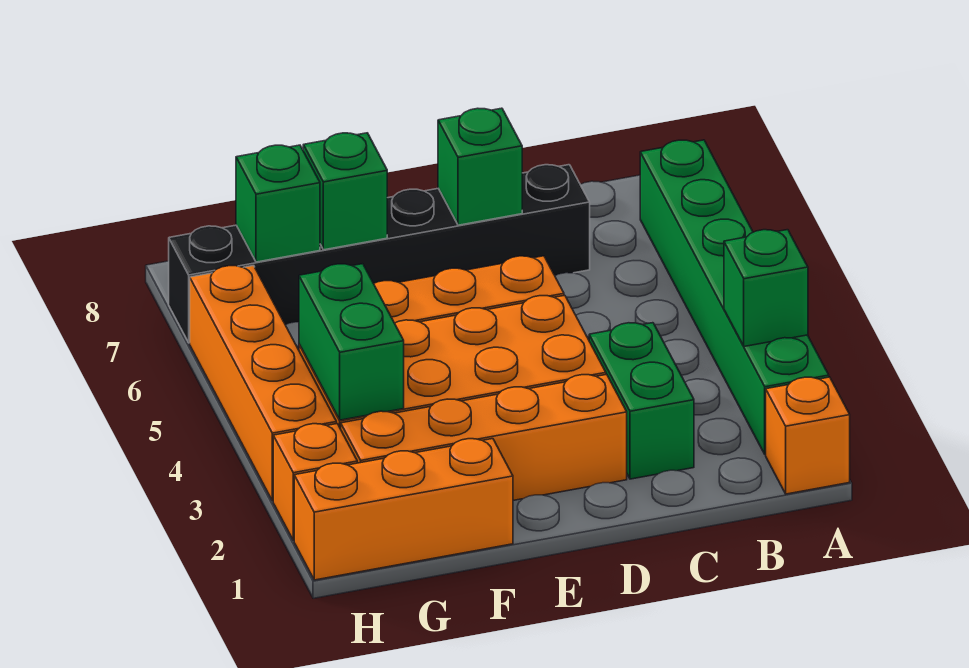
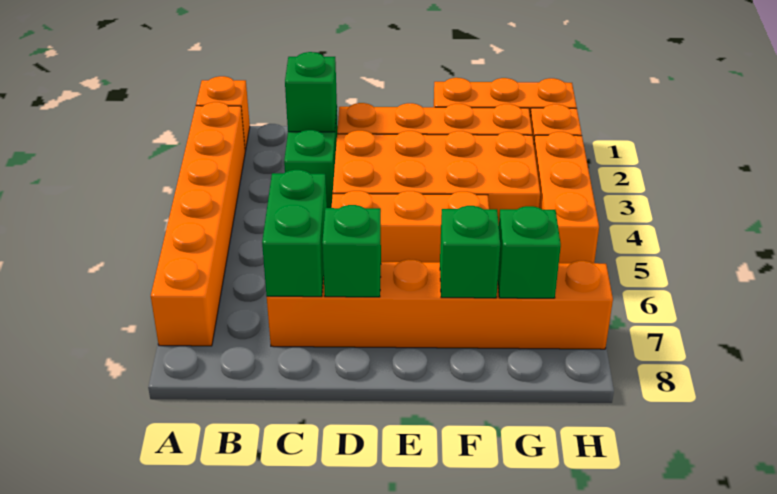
green 1x6 brick [640,140,829,455] -> orange 1x6 brick [151,102,245,346]
green 1x1 brick [724,230,808,347] -> green 1x1 brick moved to [285,52,337,132]
black 1x6 brick [169,165,590,343] -> orange 1x6 brick [267,259,613,349]
green 1x2 brick [299,264,404,420] -> green 1x2 brick moved to [262,170,327,297]
orange 1x4 brick [190,265,336,501] -> orange 1x3 brick [534,132,599,263]

